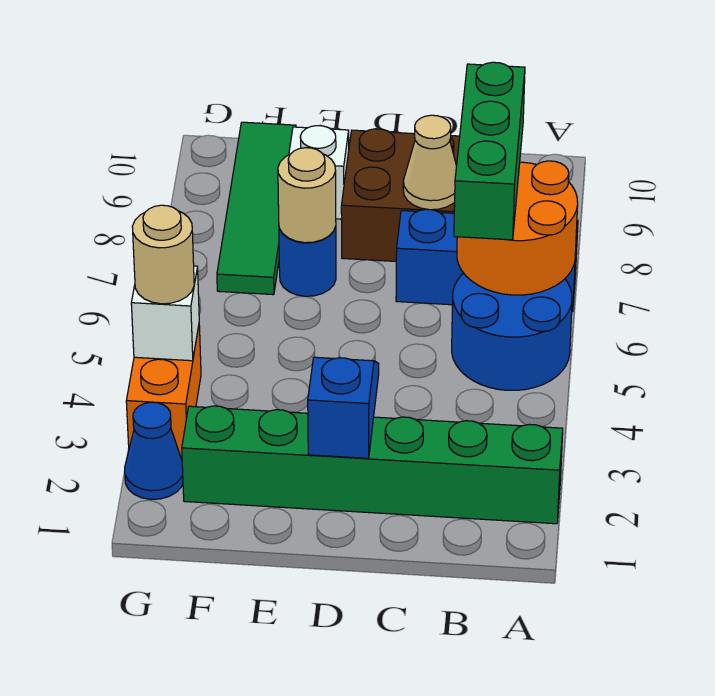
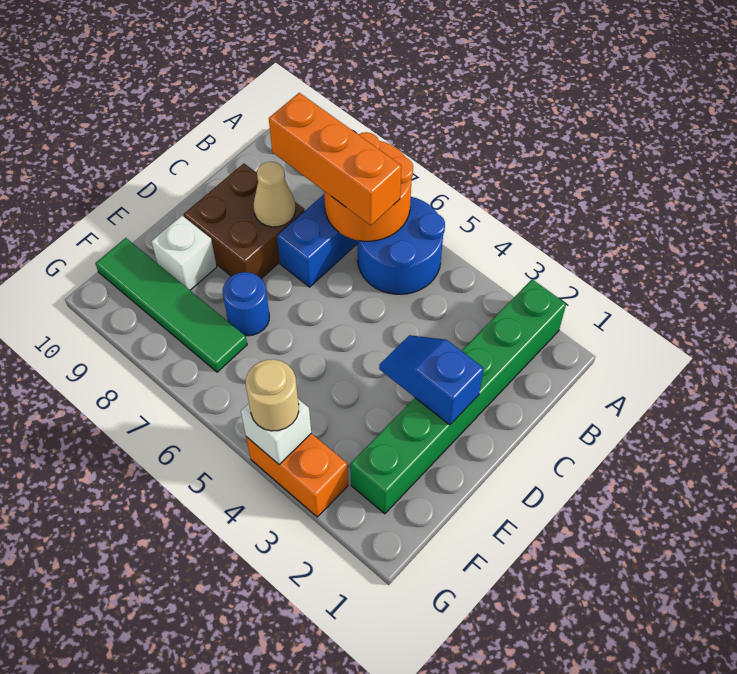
green 1x3 brick [454,62,525,240] -> orange 1x3 brick [269,93,401,225]
tan 1x1 round brick [278,148,336,243] -> none
blue 1x1 cone [125,402,183,499] -> none

